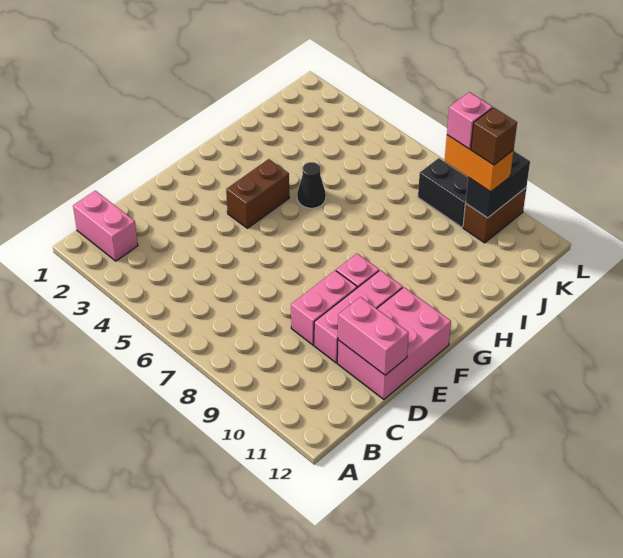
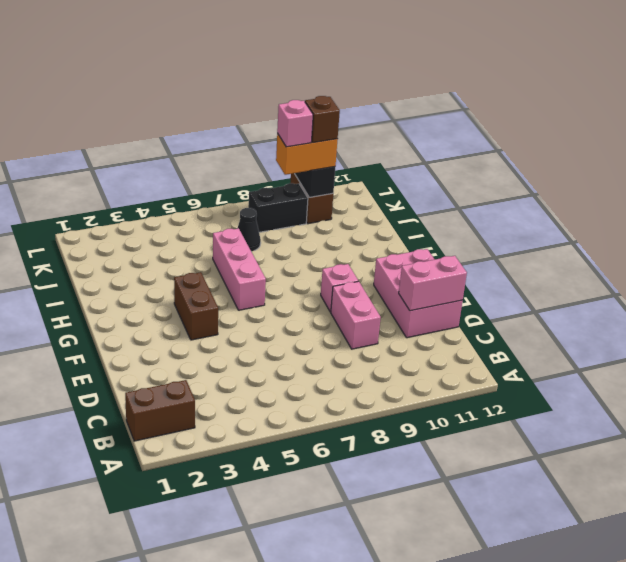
pink 1x2 brick [73,191,138,261] -> brown 1x2 brick [125,380,195,441]
pink 1x3 brick [314,270,403,363] -> pink 1x3 brick moved to [213,228,266,310]
black 1x1 cone [297,162,326,208] -> black 1x1 cone moved to [237,208,261,251]

